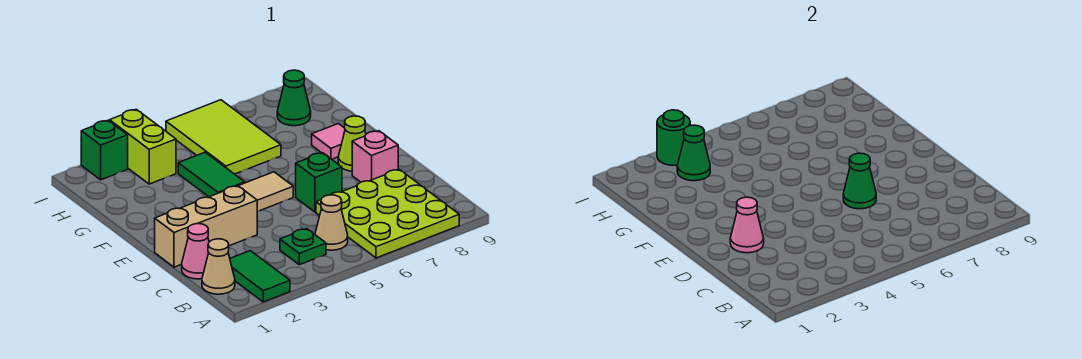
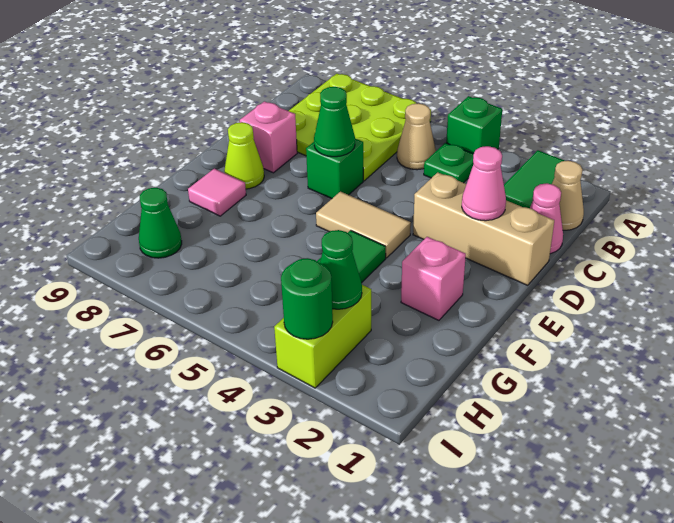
none -> pink 1x1 brick [401,237,466,320]
lime 2x3 tile [166,100,281,174] -> none
green 1x1 brick [81,120,128,180] -> green 1x1 brick moved to [446,96,502,154]

